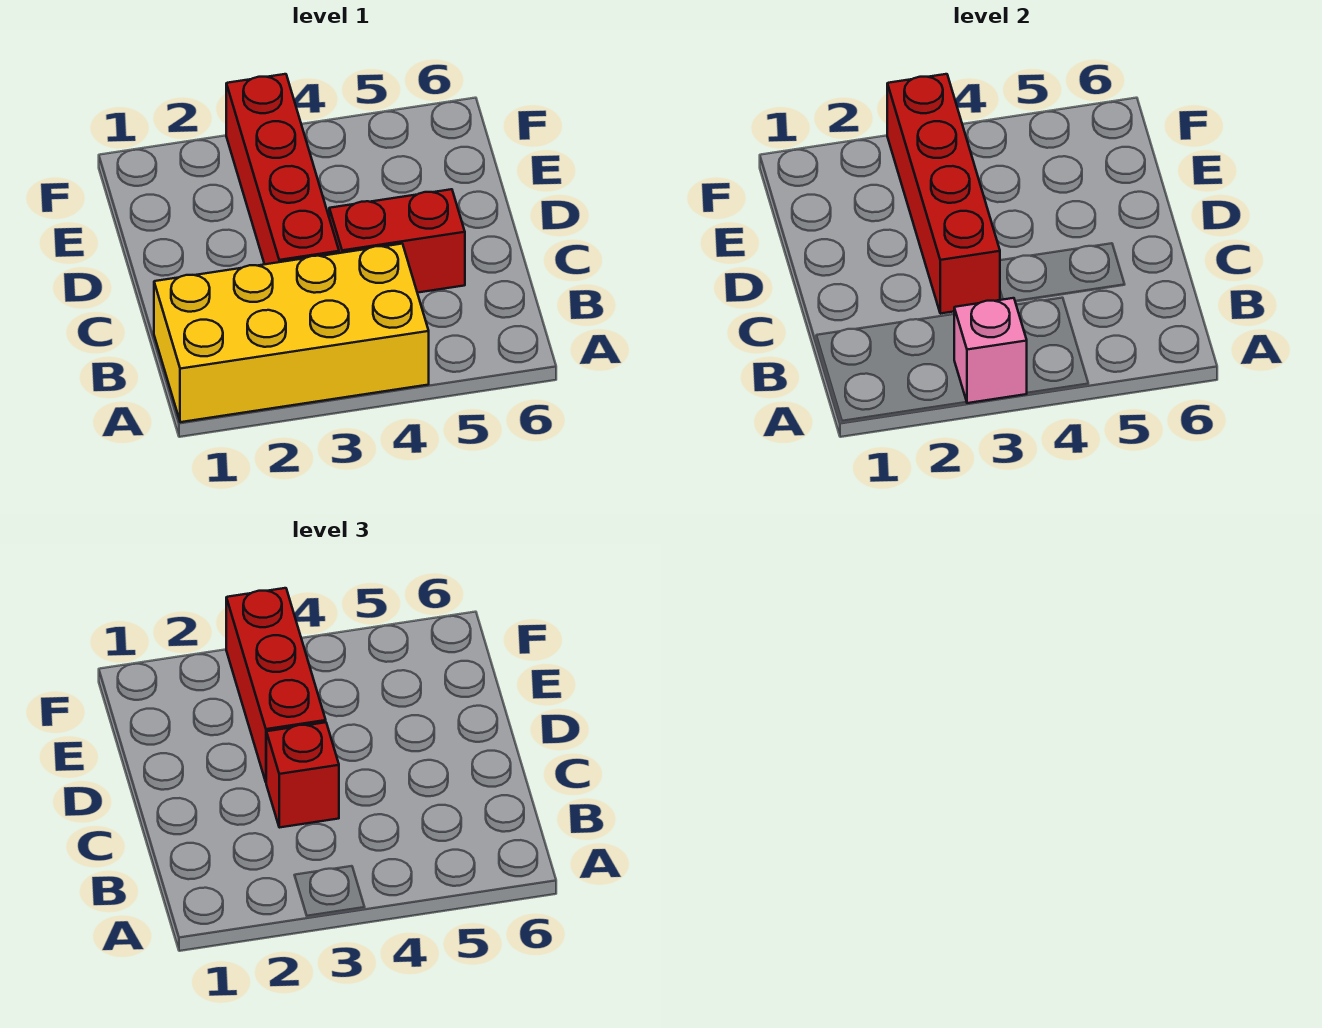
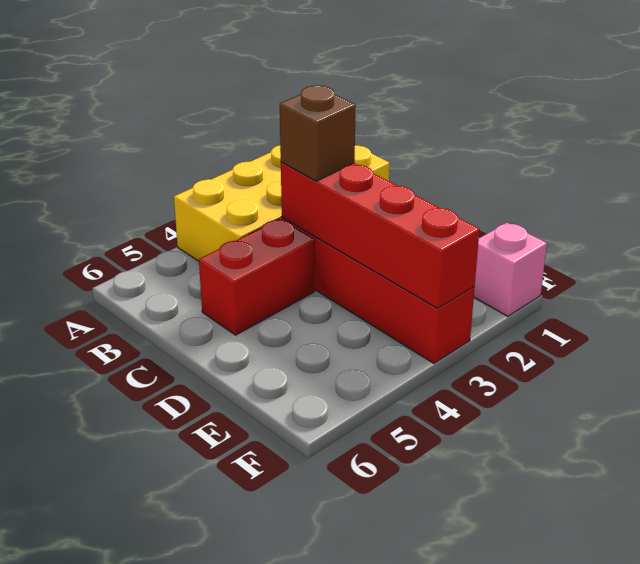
pink 1x1 brick [954,298,1027,403] -> pink 1x1 brick moved to [474,223,547,316]
red 1x1 brick [266,722,339,828] -> brown 1x1 brick [280,85,356,181]
red 1x3 brick [226,588,326,782] -> none

